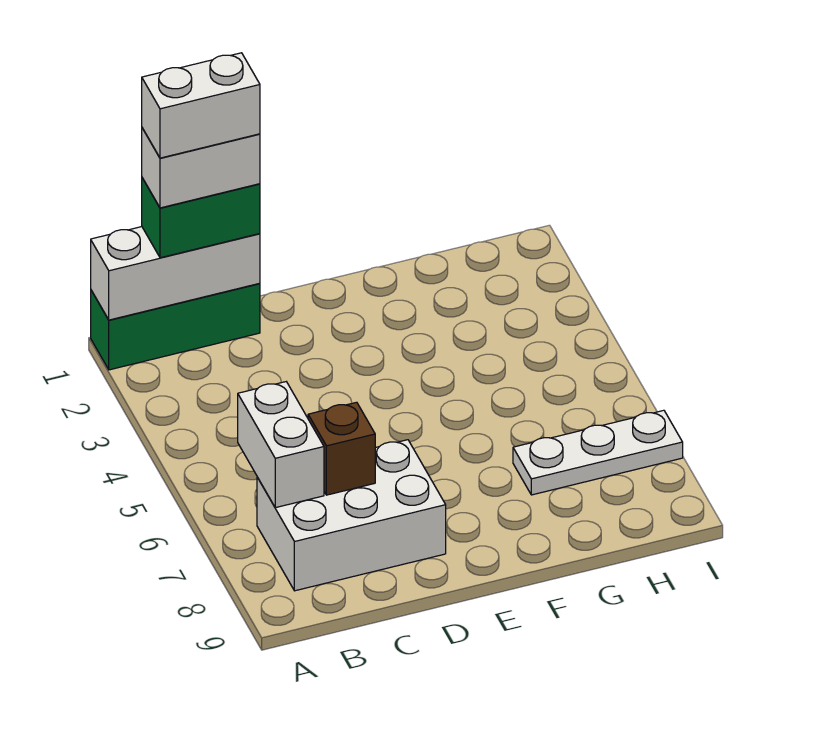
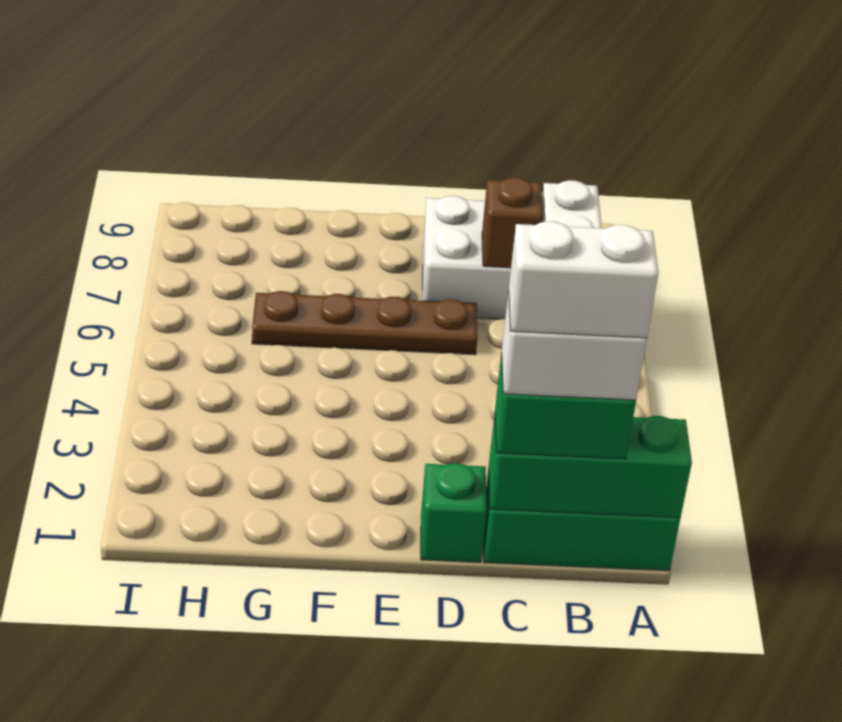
white 1x3 brick [91,227,260,320] -> green 1x3 brick [489,415,692,518]
none -> green 1x1 brick [421,463,487,562]
none -> brown 1x4 plate [252,291,478,355]
white 1x3 plate [513,410,683,495] -> none

